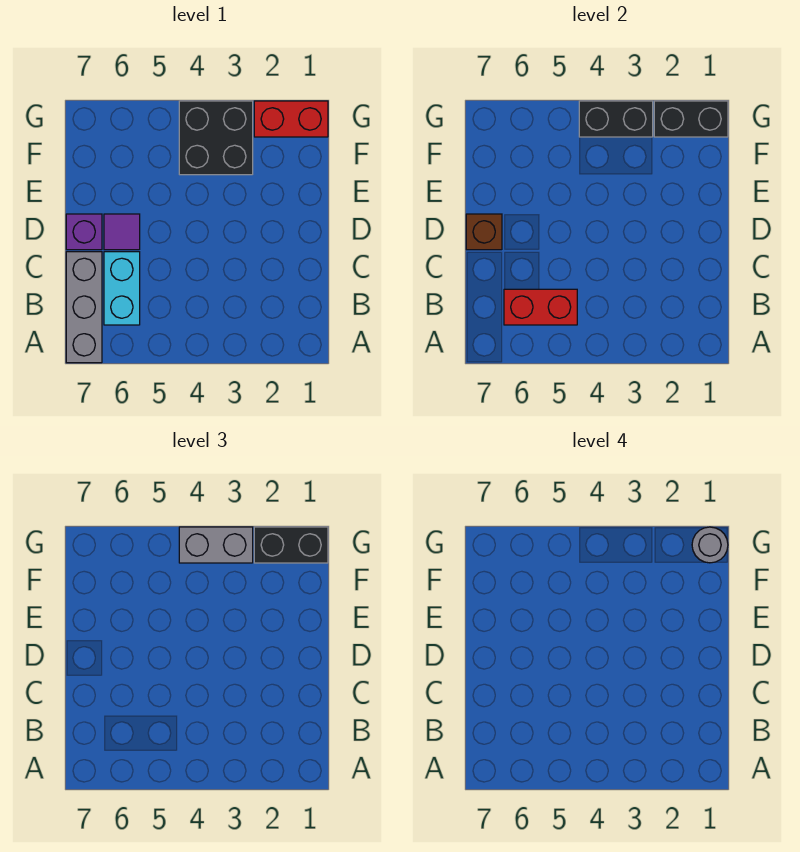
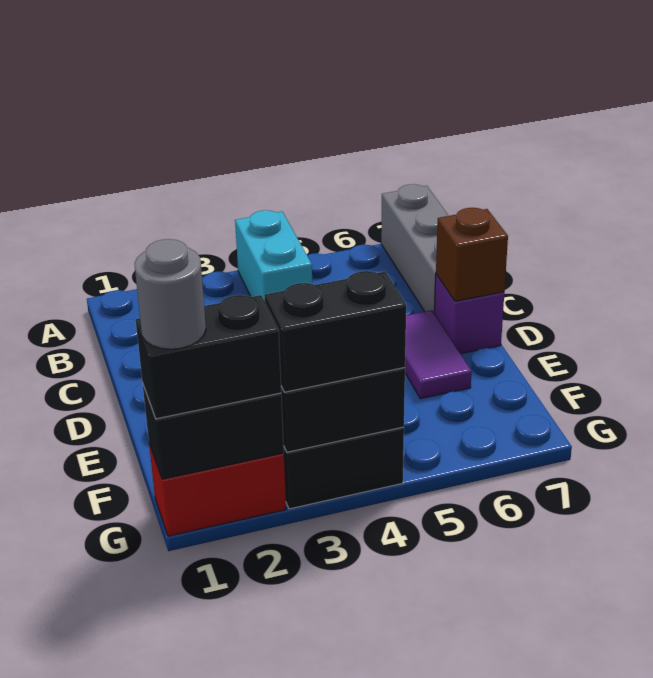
red 1x2 brick [504,289,577,325] -> none
cyan 1x2 brick [104,252,140,325] -> cyan 1x2 brick moved to [235,210,312,301]
purple 1x1 tile [104,214,140,250] -> purple 1x2 tile [405,310,472,399]
grey 1x2 brick [179,527,253,563] -> black 1x2 brick [264,271,406,392]

